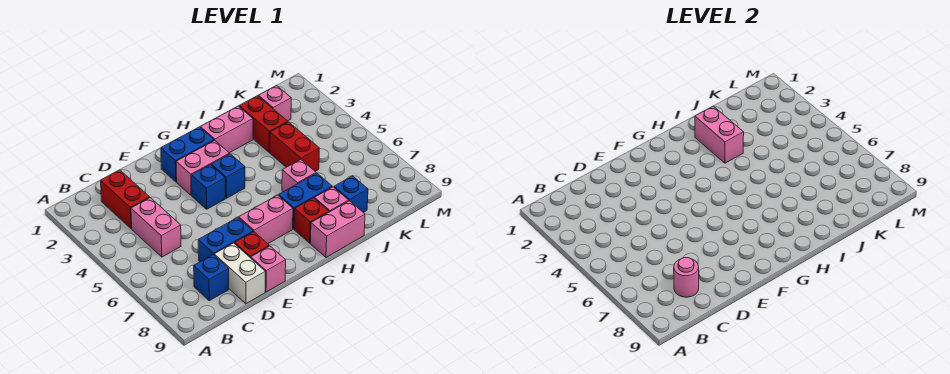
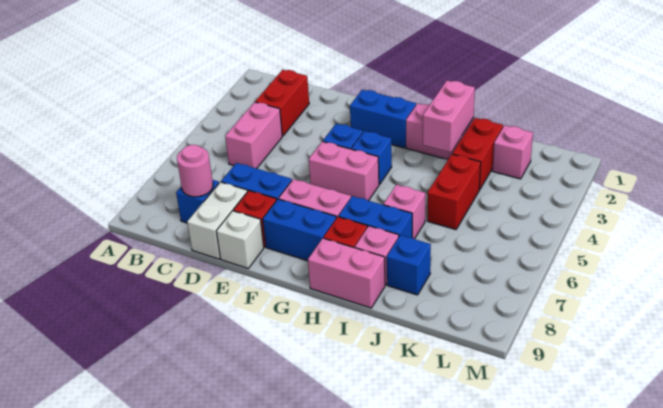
pink 1x1 brick [251,246,286,292] -> white 1x1 brick [216,211,264,268]
pink 1x2 brick [176,140,230,195] -> pink 1x2 brick moved to [309,141,379,201]
none -> blue 1x2 brick [263,199,336,261]

